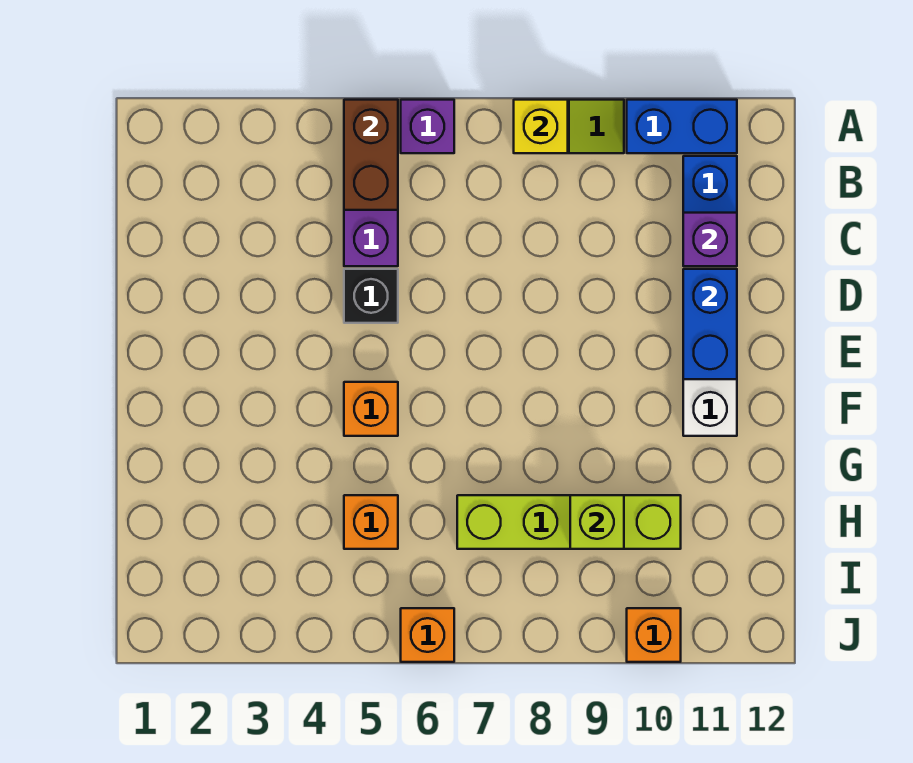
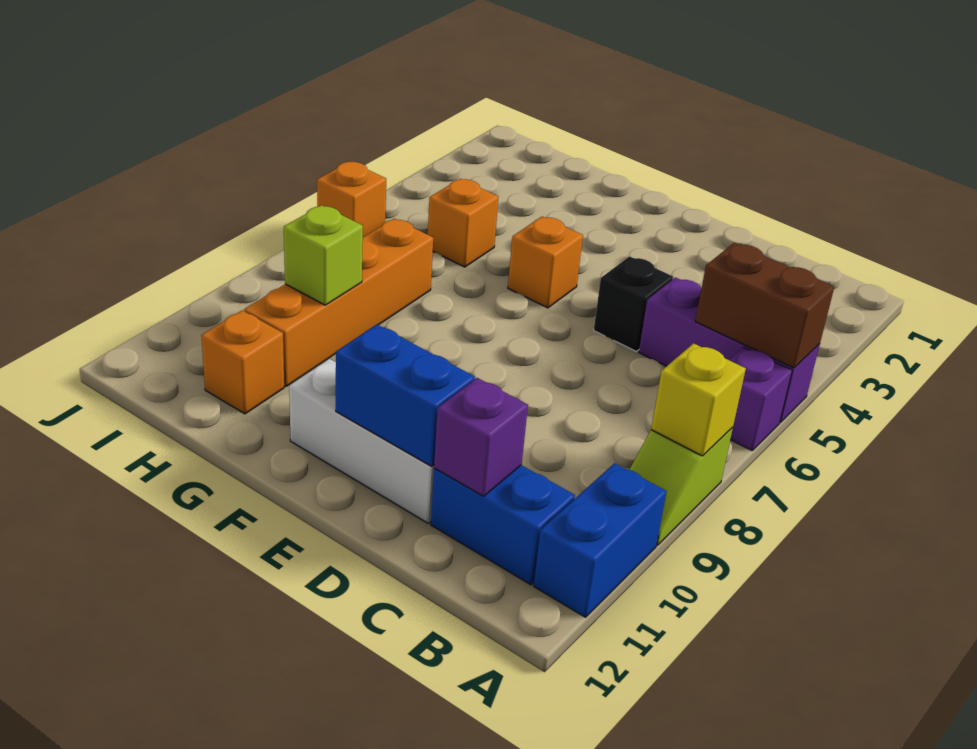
lime 1x4 brick [457,495,681,549] -> orange 1x4 brick [244,219,433,386]
orange 1x1 brick [627,608,681,662] -> orange 1x1 brick moved to [201,310,284,414]

